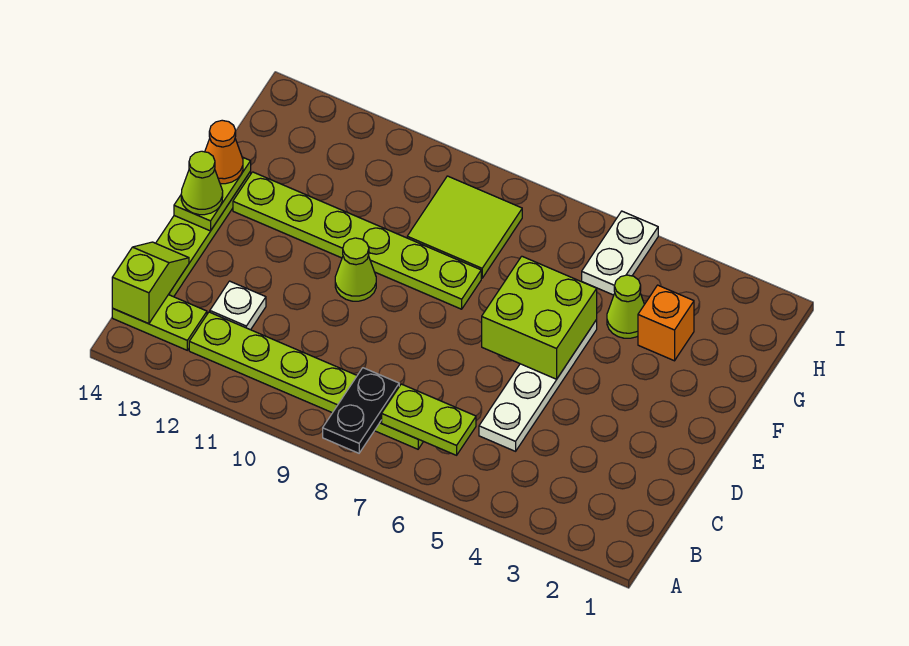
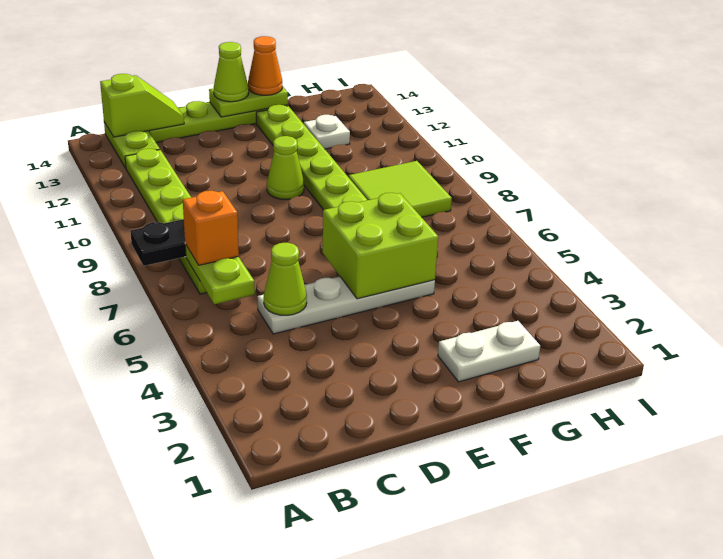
white 1x1 plate [210,281,266,330] -> white 1x1 plate moved to [304,115,350,149]
orange 1x1 brick [638,285,694,361] -> orange 1x1 brick moved to [183,191,239,265]
lime 1x1 cone [607,275,645,338] -> lime 1x1 cone moved to [264,243,307,315]
white 1x2 plate [582,211,658,295] -> white 1x2 plate moved to [438,321,540,382]

